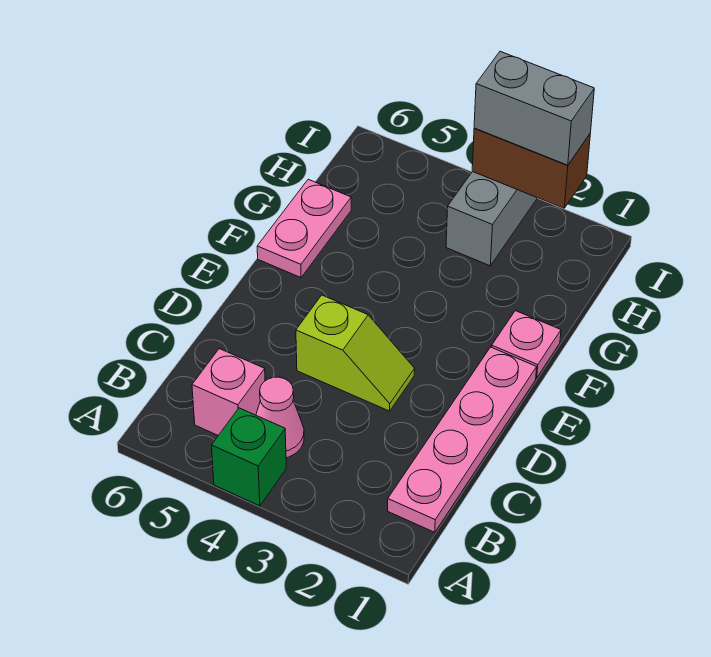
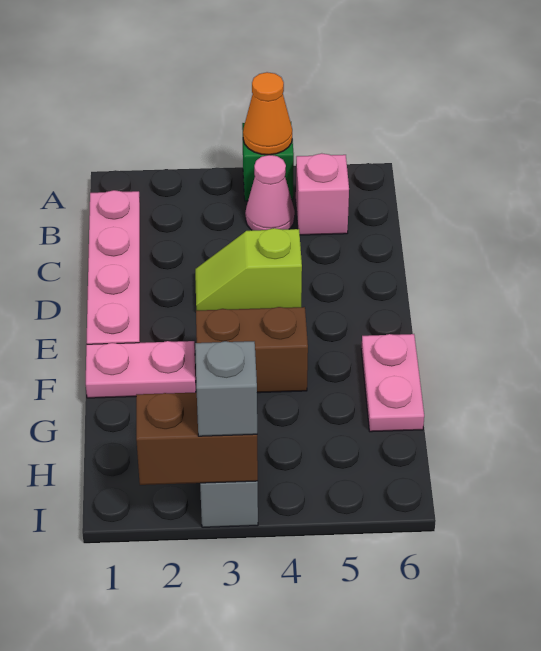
none -> orange 1x1 cone [243,72,292,155]
pink 1x1 plate [492,311,561,378] -> pink 1x2 plate [86,341,196,398]
none -> brown 1x2 brick [196,307,308,393]
grey 1x2 brick [474,51,594,165] -> grey 1x1 brick [195,341,257,436]

